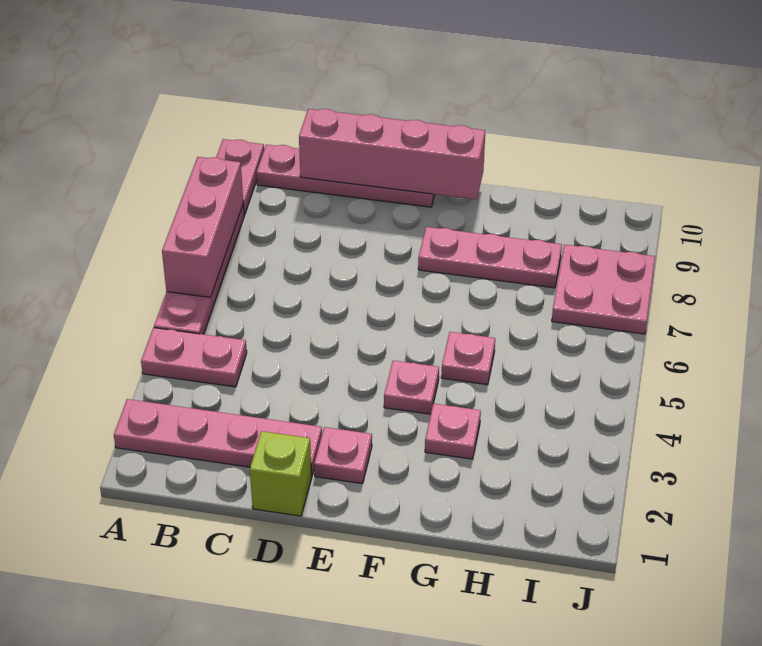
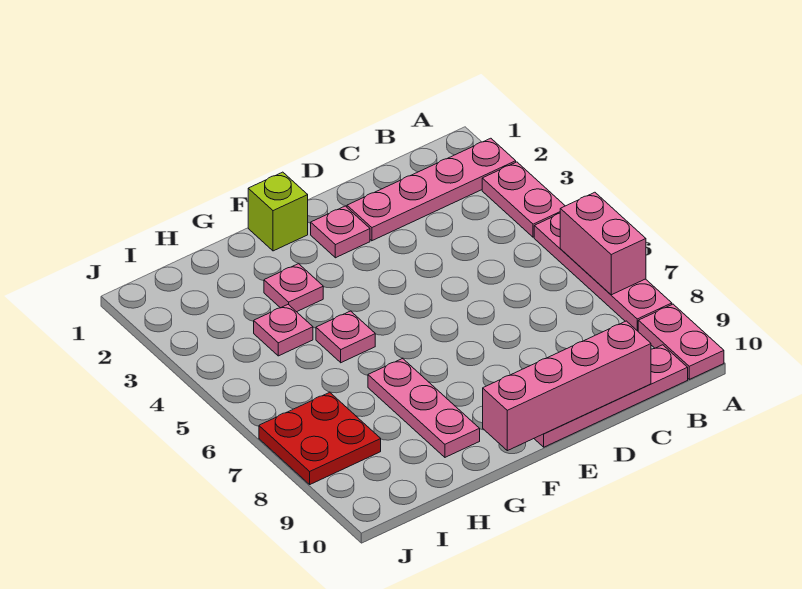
pink 1x2 plate [141,328,247,387] -> pink 1x2 plate turned to [482,162,565,237]
pink 1x3 brick [162,157,243,297] -> pink 1x2 brick [560,192,646,295]
lime 1x1 brick [250,431,312,516] -> lime 1x1 brick moved to [248,172,308,251]
pink 1x1 plate [384,360,439,414] -> pink 1x1 plate moved to [254,304,313,356]
pink 1x3 plate [418,227,562,288] -> pink 1x3 plate turned to [368,359,480,457]
pink 2x2 plate [552,245,655,334] -> red 2x2 plate [259,392,381,484]

